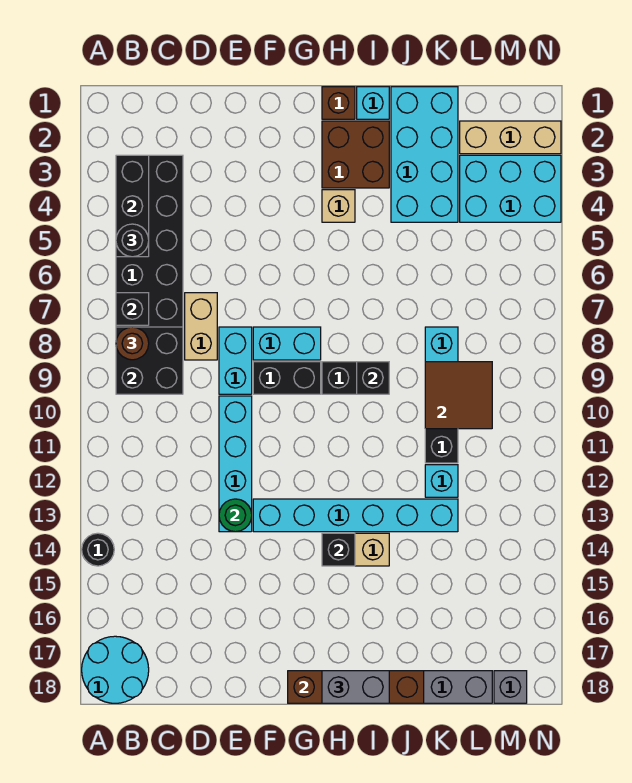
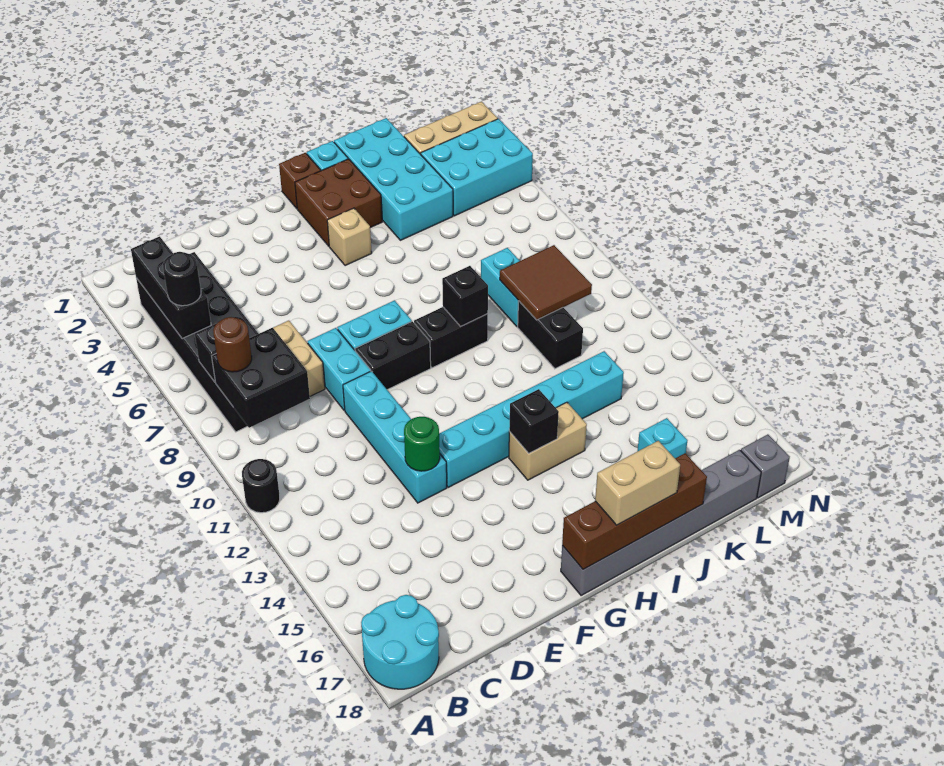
black 1x1 round brick [82,533,114,566] -> black 1x1 round brick moved to [242,459,280,513]
grey 1x2 brick [322,671,389,703] -> tan 1x2 brick [595,441,680,525]
cyan 1x1 brick [425,465,458,497] -> cyan 1x1 brick moved to [638,418,687,458]

